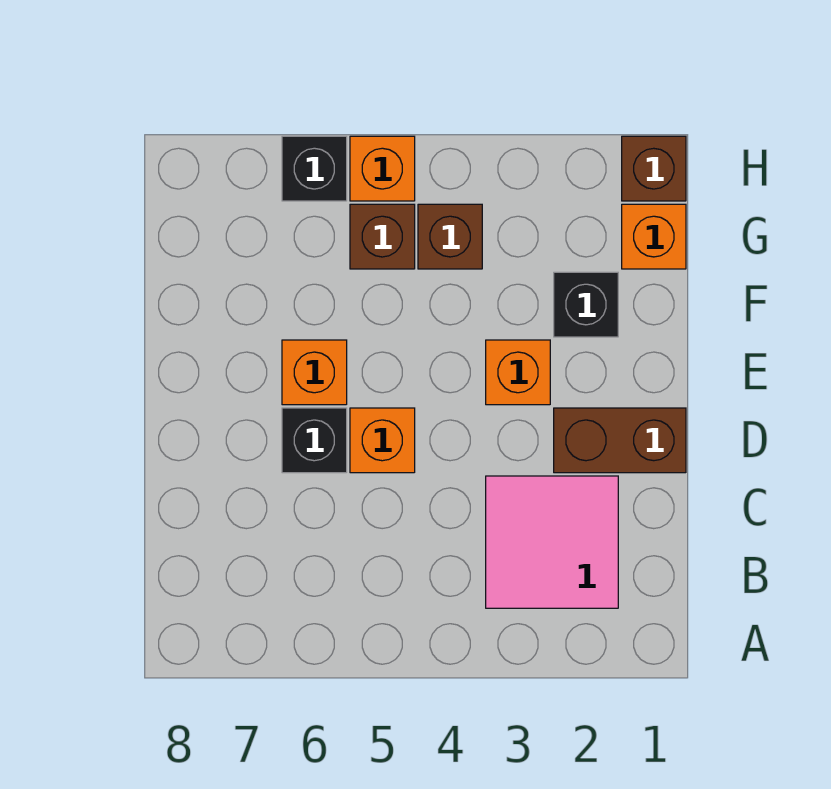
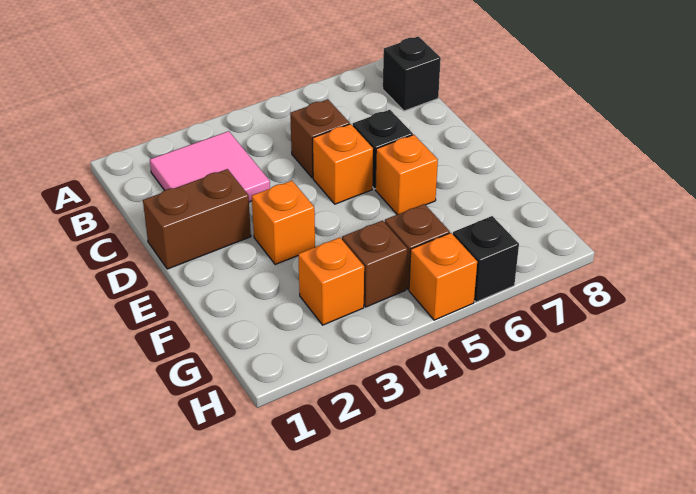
black 1x1 brick [554,272,618,337] -> black 1x1 brick moved to [383,36,441,111]
orange 1x1 brick [622,204,686,269] -> orange 1x1 brick moved to [298,238,364,325]
brown 1x1 brick [622,136,686,201] -> brown 1x1 brick moved to [290,99,350,178]

